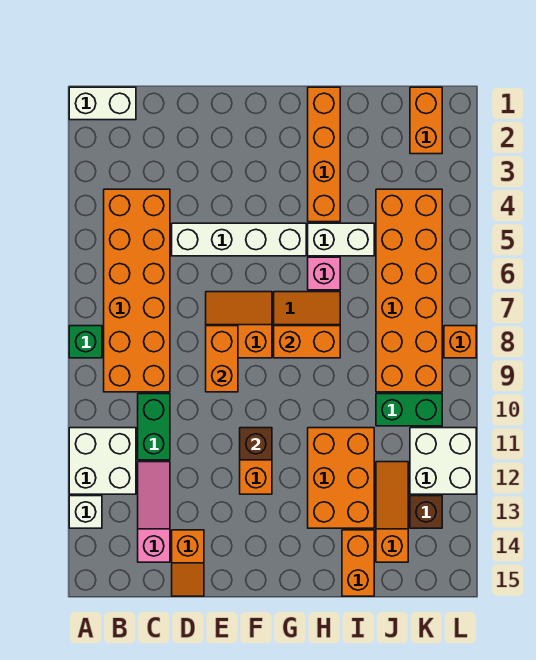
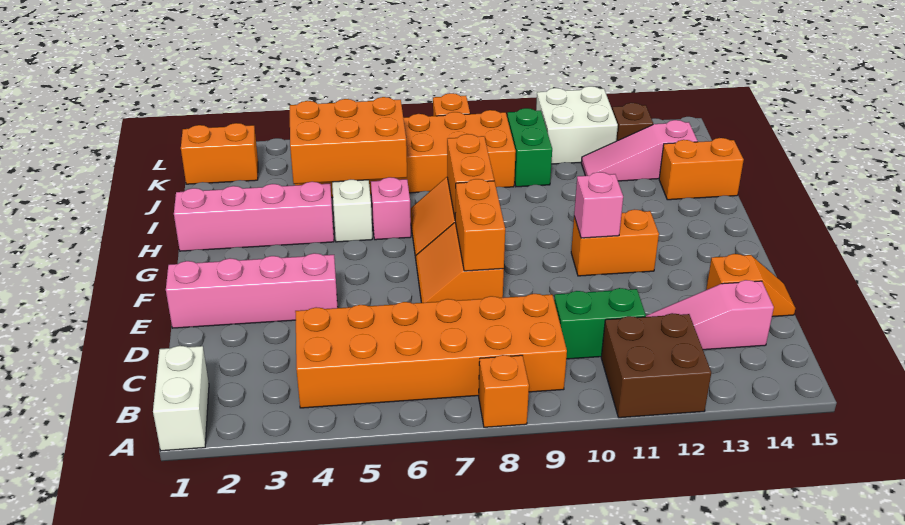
green 1x1 brick [69,326,102,358] -> orange 1x1 brick [479,355,529,427]
white 2x2 brick [69,428,136,494] -> brown 2x2 brick [601,313,711,418]
white 1x1 brick [69,496,102,528] -> none
white 1x4 brick [172,223,306,256] -> none
none -> pink 1x4 brick [166,253,338,328]
orange 1x2 brick [206,326,238,392] -> orange 1x2 brick turned to [455,179,505,271]
brown 1x1 brick [240,428,272,460] -> pink 1x1 brick [574,172,623,238]
orange 1x4 brick [308,87,340,222] -> pink 1x4 brick [174,182,334,251]
orange 2x3 brick [308,428,374,528] -> orange 2x3 brick moved to [290,97,407,184]
orange 1x3 slope [376,462,408,562] -> pink 1x3 slope [581,120,698,181]

